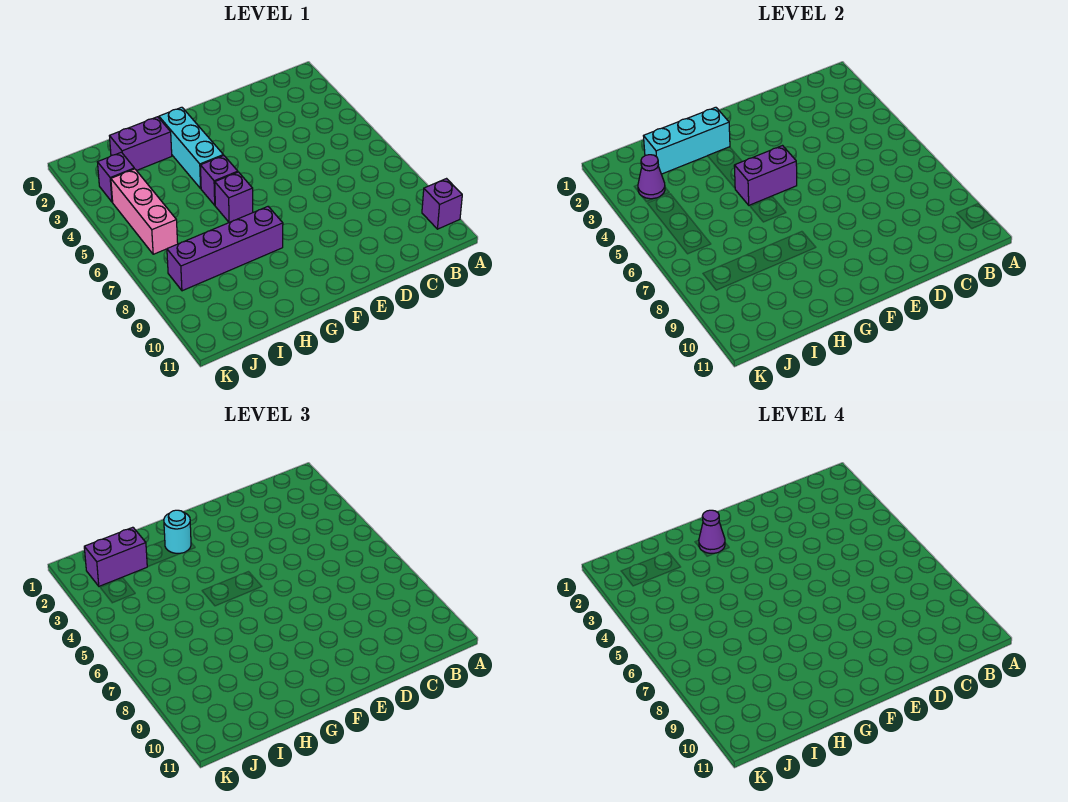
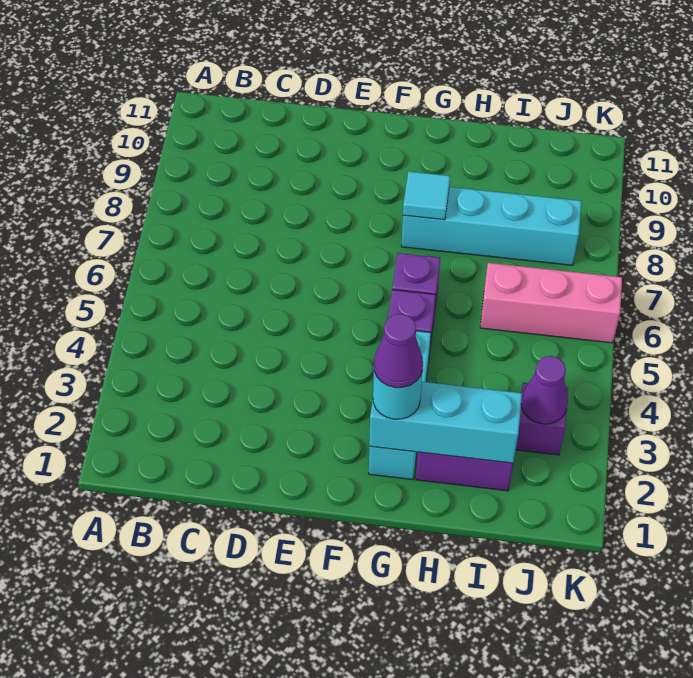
purple 1x1 brick [422,179,462,229] -> none
purple 1x2 brick [734,146,797,205] -> none
purple 1x4 brick [167,207,283,291] -> cyan 1x4 brick [401,187,581,265]
none -> cyan 1x1 tile [403,172,450,220]
purple 1x2 brick [84,527,147,586] -> none
pink 1x3 brick [111,169,178,254] -> pink 1x3 brick turned to [480,263,622,343]

